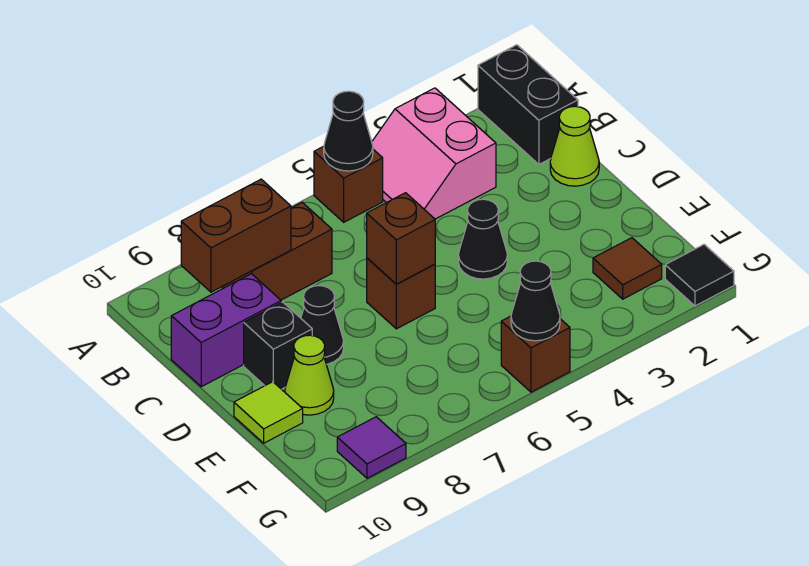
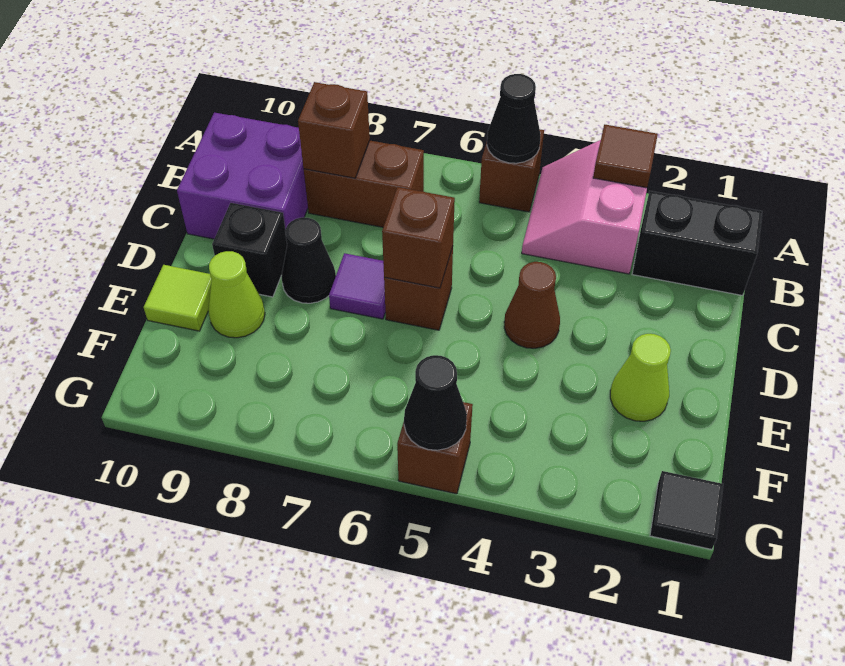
black 1x2 brick [478,45,578,164] -> black 1x2 brick turned to [632,191,762,295]
brown 1x2 brick [181,179,291,292] -> brown 1x1 brick [298,82,370,178]
lime 1x1 cone [550,106,599,186] -> lime 1x1 cone moved to [610,334,671,421]
purple 1x2 brick [171,274,281,387] -> purple 2x2 brick [177,112,308,239]
black 1x1 cone [458,199,507,279] -> brown 1x1 cone [504,262,560,348]
brown 1x1 tile [593,238,662,299] -> brown 1x1 tile moved to [593,125,658,188]
purple 1x1 tile [337,417,406,478] -> purple 1x1 tile moved to [329,253,385,319]

